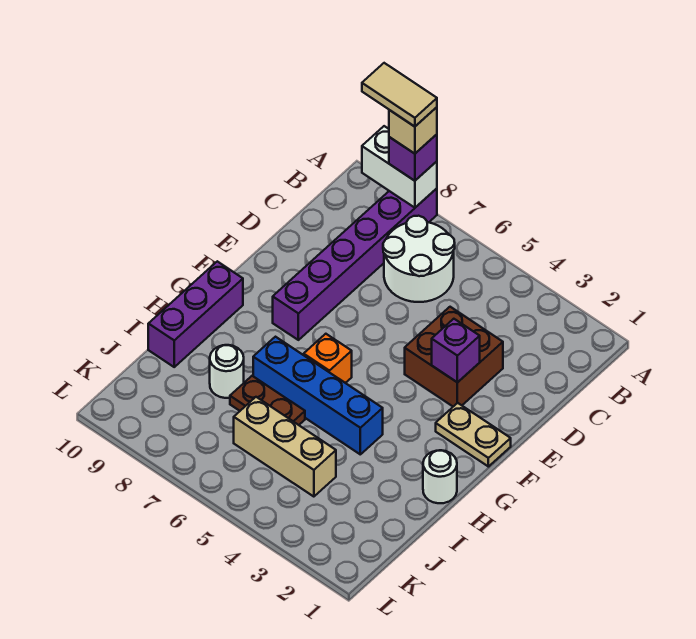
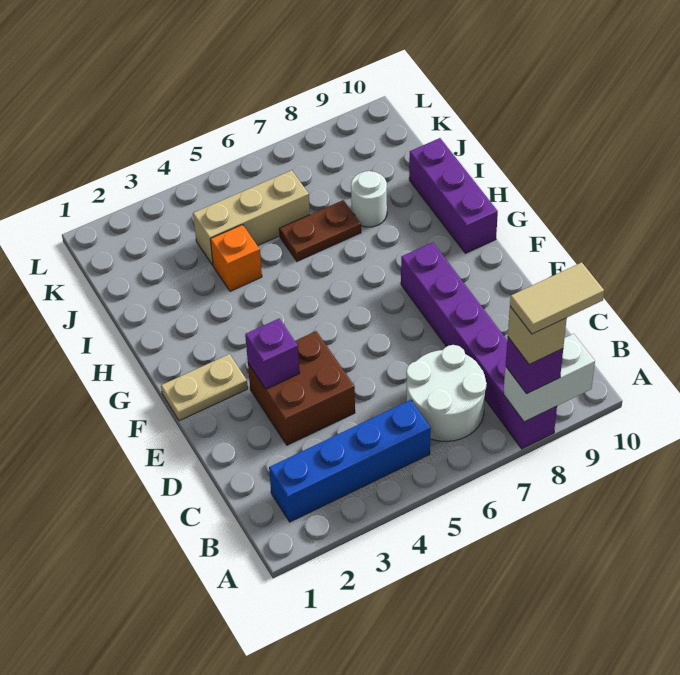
orange 1x1 brick [304,334,352,383] -> orange 1x1 brick moved to [210,225,262,291]
white 1x1 round brick [423,450,457,503] -> none
blue 1x4 brick [253,337,383,454] -> blue 1x4 brick moved to [269,400,431,522]

